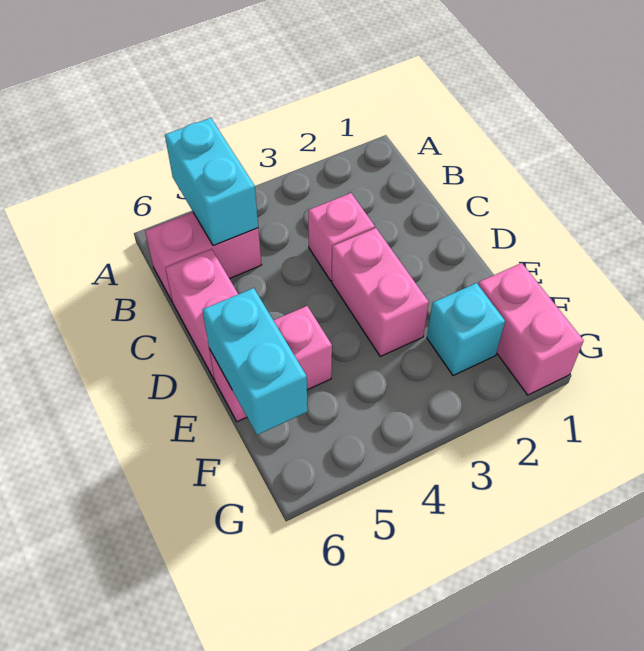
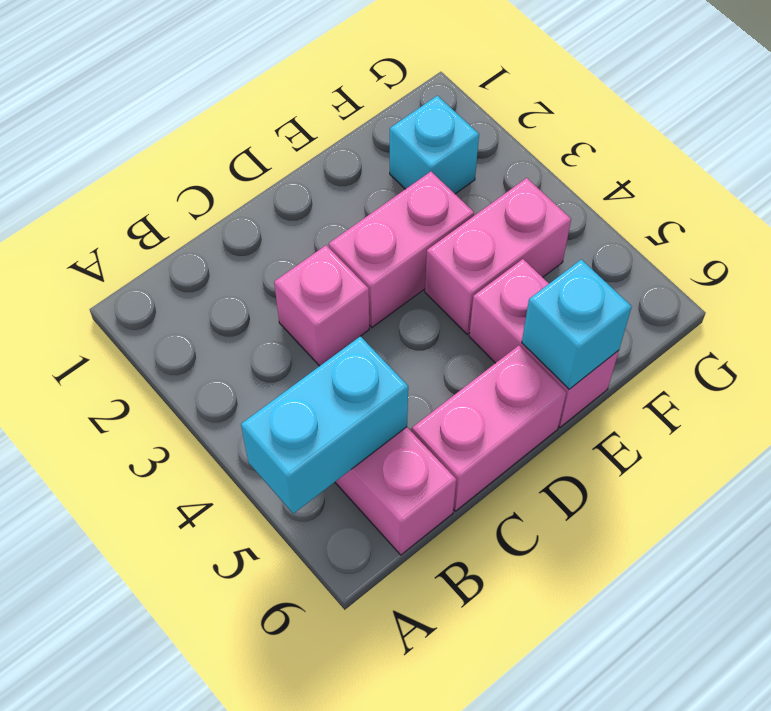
cyan 1x2 brick [202,288,308,435] -> cyan 1x1 brick [522,259,632,389]
pink 1x2 brick [478,263,584,395] -> pink 1x2 brick moved to [425,178,571,334]

